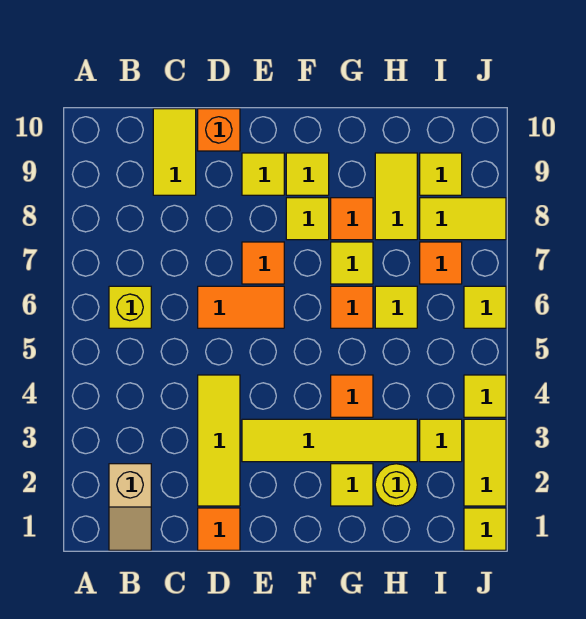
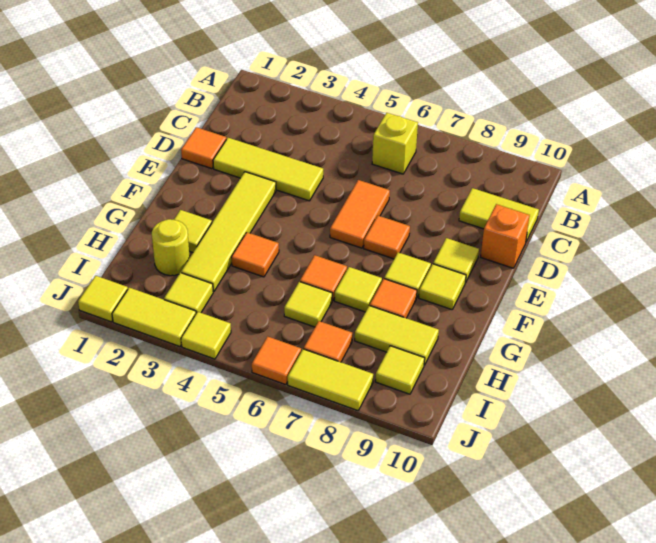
tan 1x2 slope [109,464,151,550] -> none
yellow 1x2 tile [420,198,506,240] -> yellow 1x2 tile turned to [288,349,373,411]
yellow 1x1 tile [464,286,506,328] -> orange 1x1 tile [252,336,301,385]

